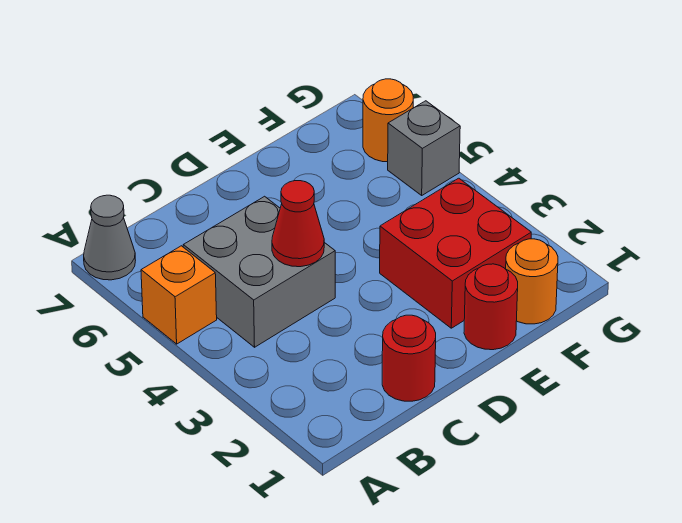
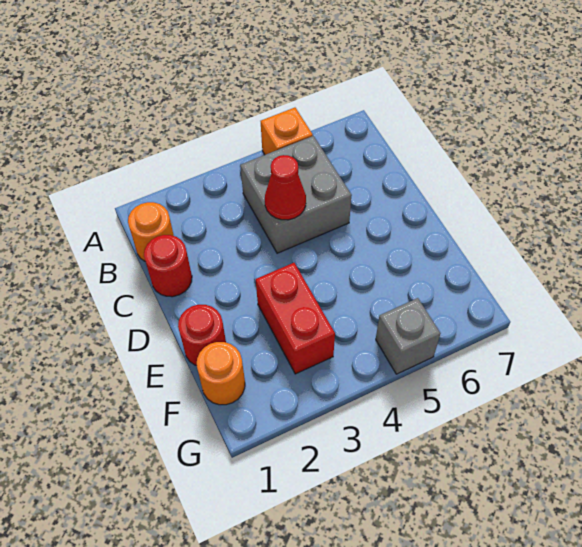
grey 1x1 cone [84,195,136,280] -> none
red 2x2 brick [380,178,531,328] -> red 1x2 brick [256,263,335,374]
orange 1x1 round brick [363,79,413,162] -> orange 1x1 round brick moved to [128,202,174,262]

